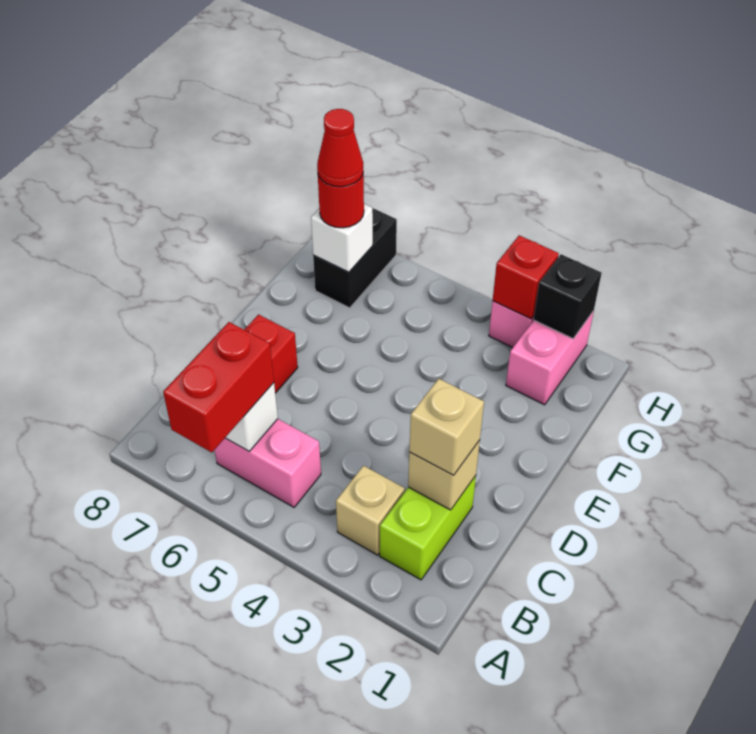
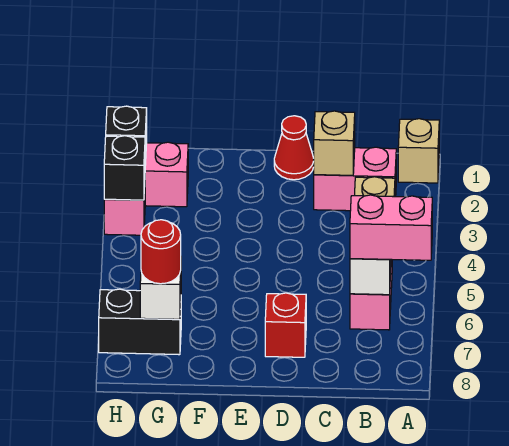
red 1x2 brick [163,322,274,452] -> pink 1x2 brick [350,195,432,260]
lime 1x2 brick [380,476,476,580] -> pink 1x2 brick [314,147,396,211]
tan 1x1 brick [409,379,484,475] -> tan 1x1 brick moved to [398,119,439,183]
red 1x1 cone [317,109,363,187] -> red 1x1 cone moved to [274,116,314,180]
red 1x1 brick [493,236,559,319] -> black 1x1 brick [104,136,145,200]

